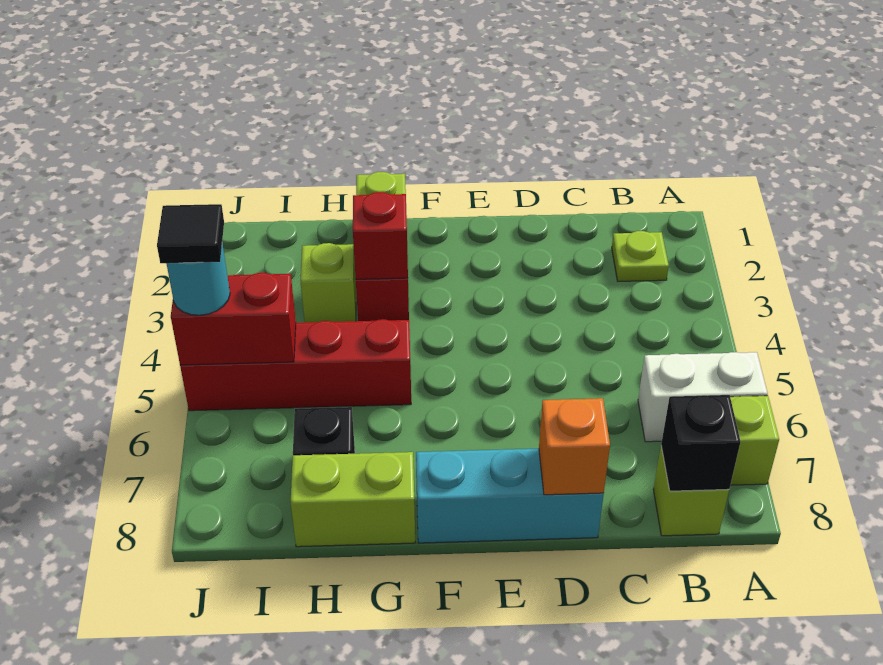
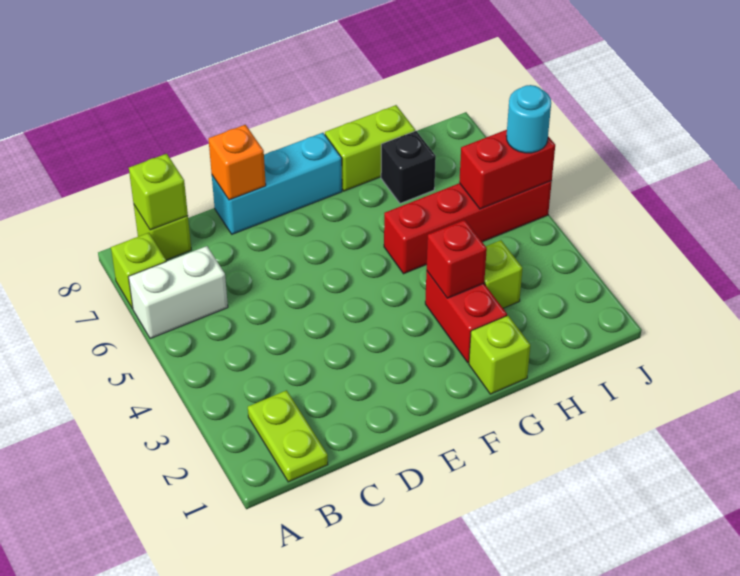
lime 1x1 plate [612,231,669,281] -> lime 1x2 plate [248,390,328,482]
black 1x1 brick [661,395,740,491] -> lime 1x1 brick [129,154,188,230]
black 1x1 tile [157,204,224,263] -> none

